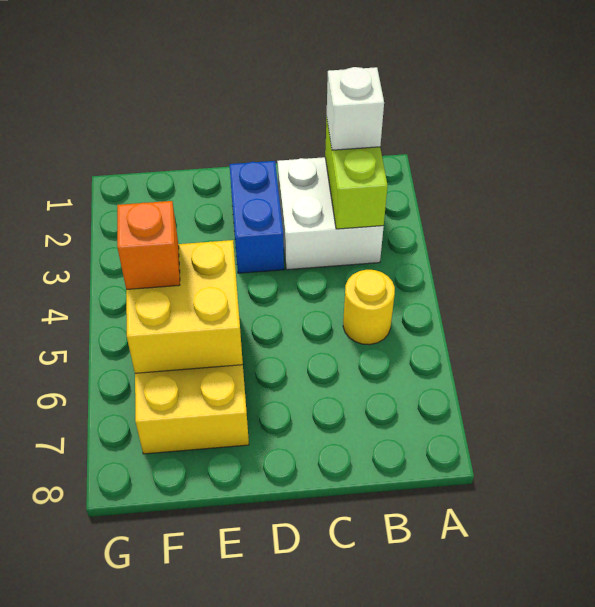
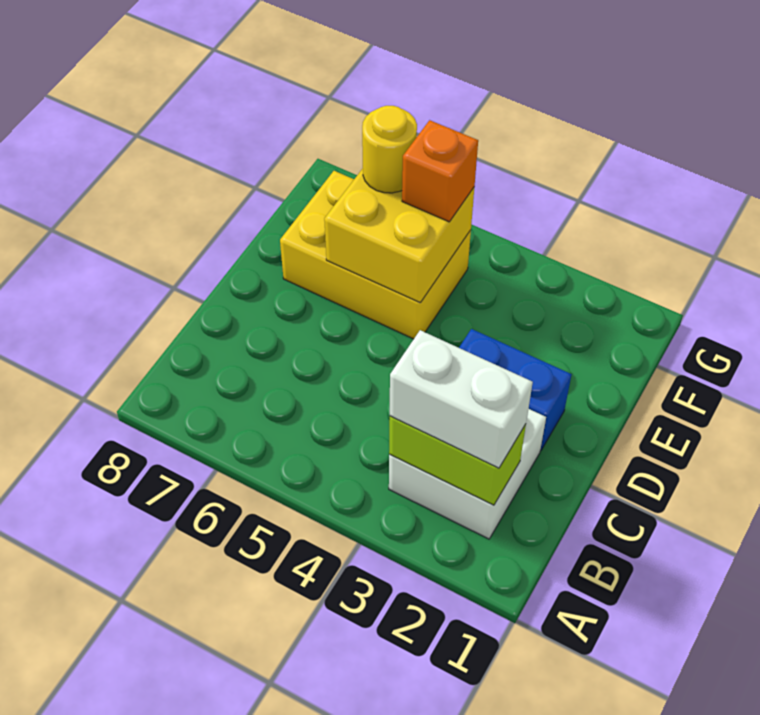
white 1x1 brick [327,67,384,150] -> white 1x2 brick [390,330,533,468]
yellow 1x1 round brick [343,270,395,345] -> yellow 1x1 round brick moved to [362,106,417,193]

